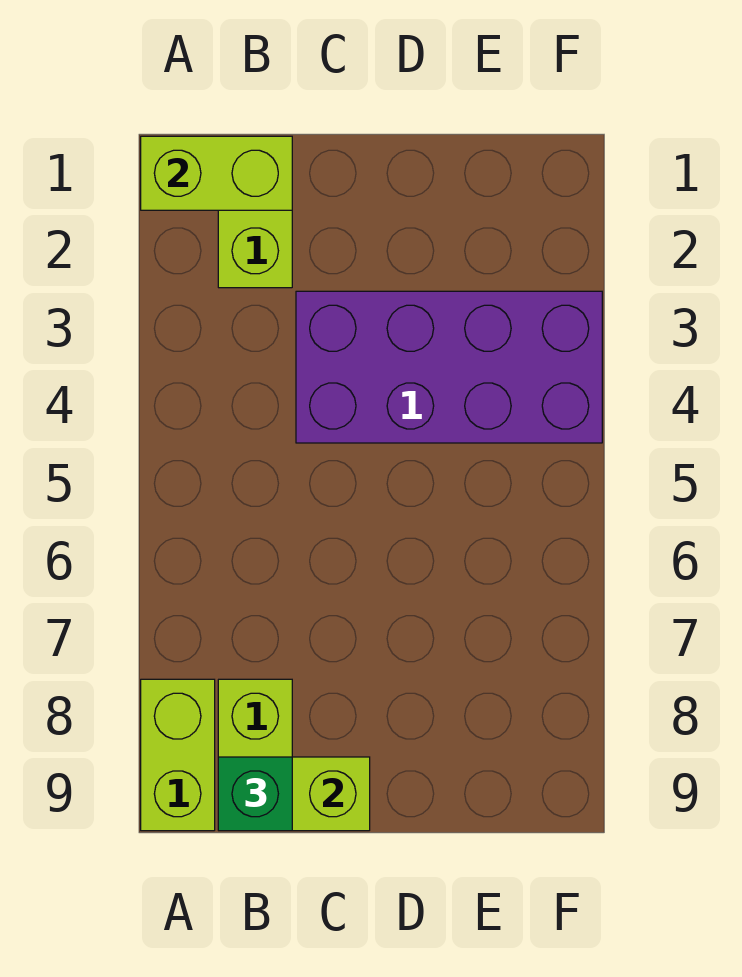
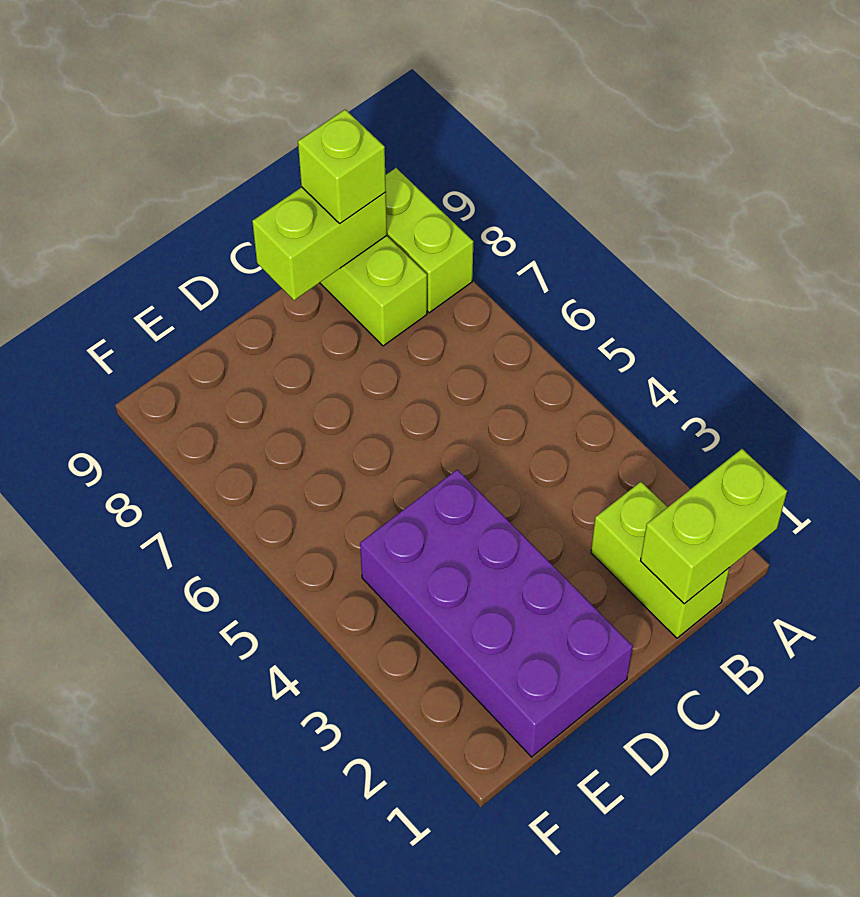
green 1x1 brick [218,757,292,831] -> lime 1x1 brick [298,109,386,223]
purple 2x4 brick [296,291,602,443] -> purple 2x4 brick turned to [360,469,633,757]

